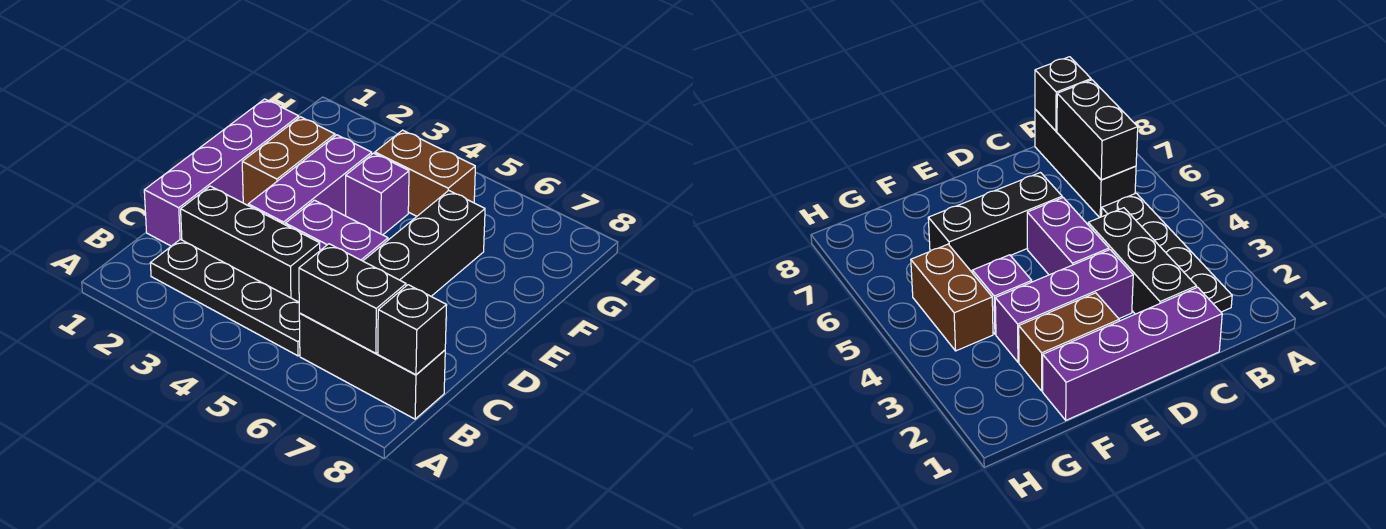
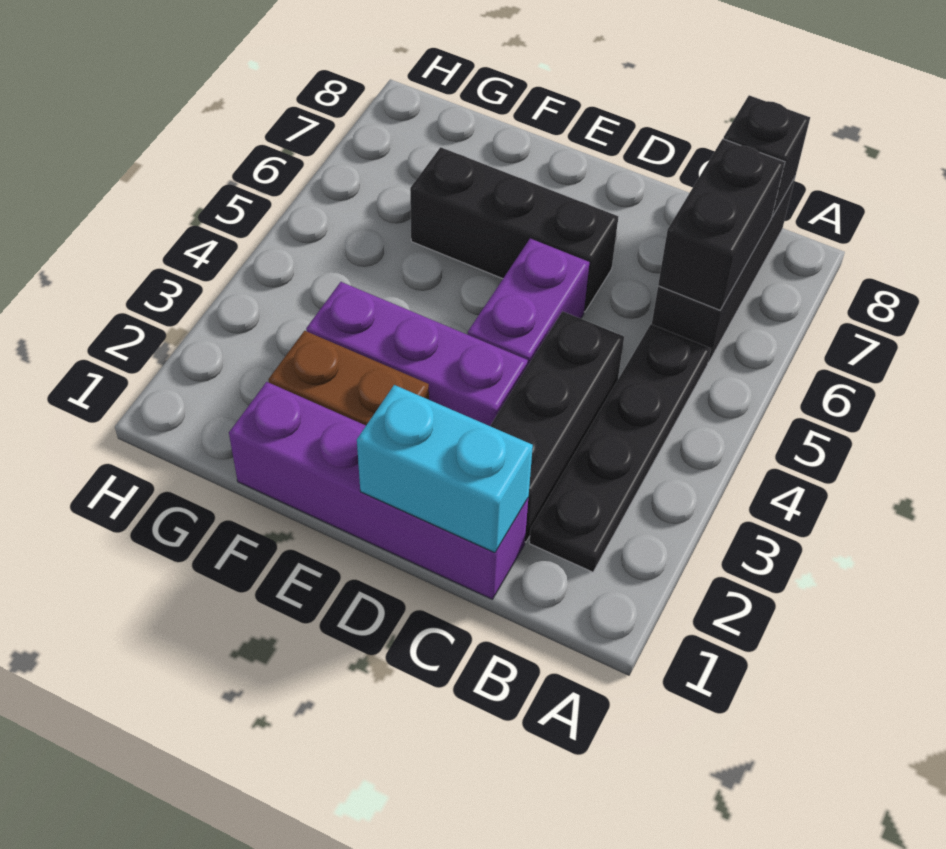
none -> cyan 1x2 brick [357,385,533,553]
purple 1x1 brick [346,153,409,235] -> none
brown 1x2 brick [375,130,475,216] -> none

